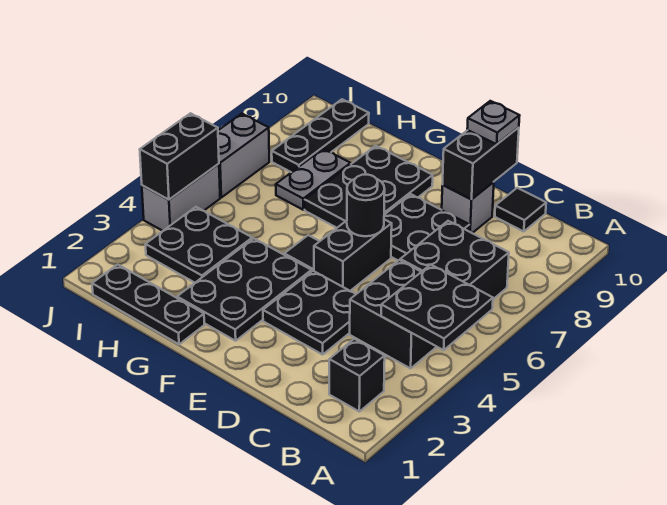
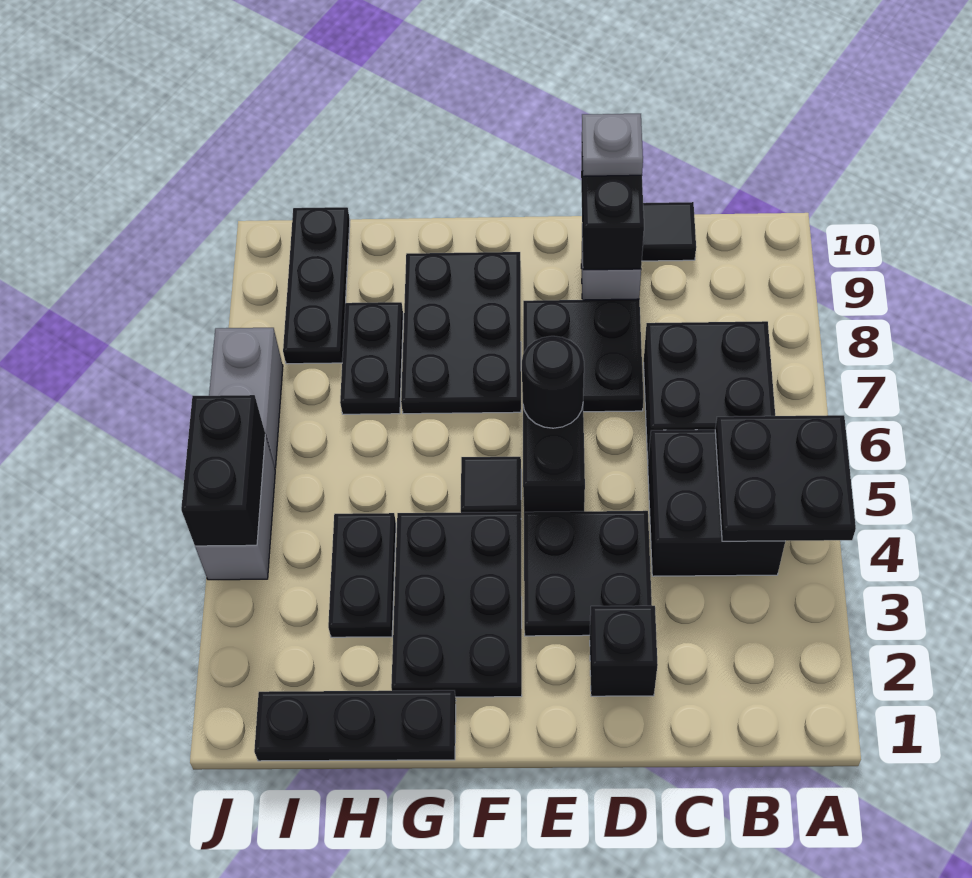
black 1x1 brick [329,339,385,412] -> black 1x1 brick moved to [590,606,658,696]
black 2x2 plate [145,207,252,283] -> black 1x2 plate [328,513,396,637]
grey 1x2 plate [276,149,351,210] -> black 1x2 plate [340,302,403,414]

